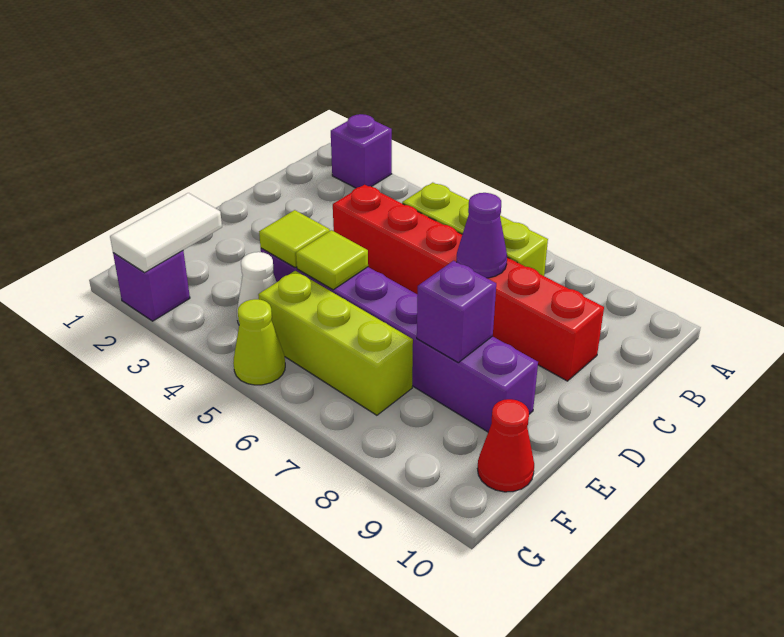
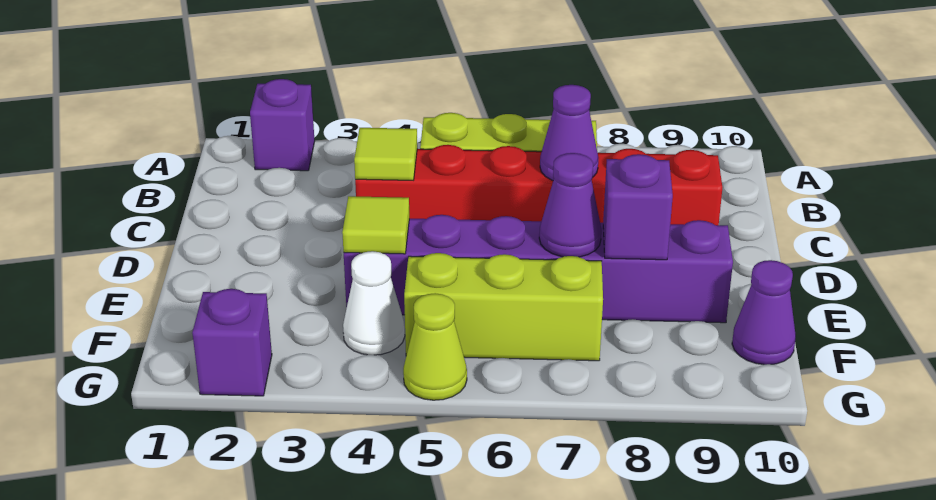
lime 1x1 tile [296,230,368,290] -> lime 1x1 tile moved to [354,128,417,180]
none -> purple 1x1 cone [539,153,601,257]
white 1x2 tile [110,193,222,272] -> none
red 1x1 cone [477,399,534,492] -> purple 1x1 cone [732,260,796,365]

